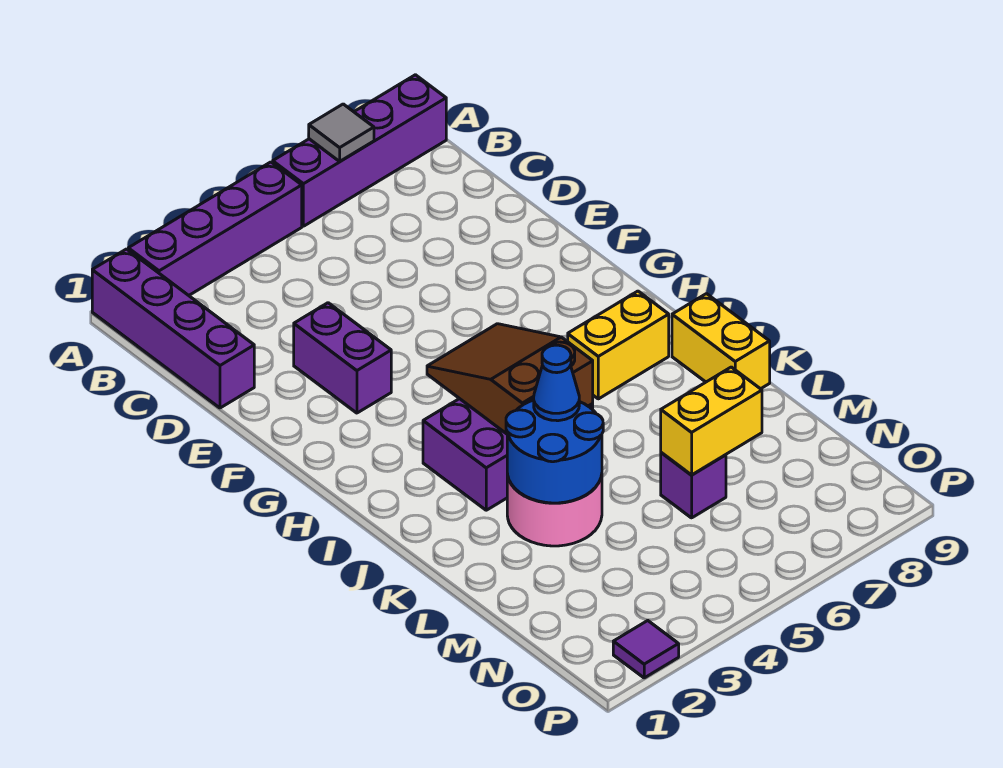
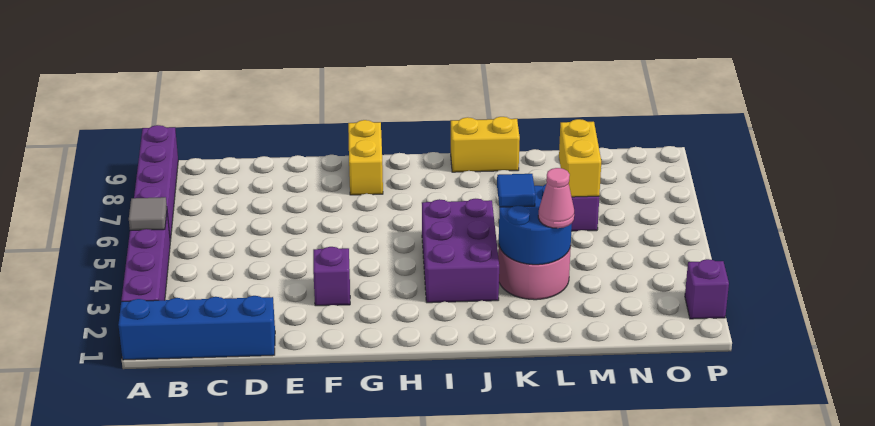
purple 1x4 brick [92,249,254,408] -> blue 1x4 brick [118,296,275,360]
grey 1x1 tile [309,104,374,161] -> grey 1x1 tile moved to [129,197,167,230]
purple 1x2 brick [294,303,391,413] -> purple 1x1 brick [313,247,350,306]
brown 2x3 slope [427,324,593,434] -> none
yellow 1x2 brick [568,291,669,399] -> yellow 1x2 brick moved to [348,120,383,195]
blue 1x1 cone [534,345,579,421] -> blue 1x1 tile [497,174,535,207]
none -> pink 1x1 cone [538,168,574,228]
purple 1x1 tile [613,621,679,678] -> purple 1x1 brick [685,259,729,319]

